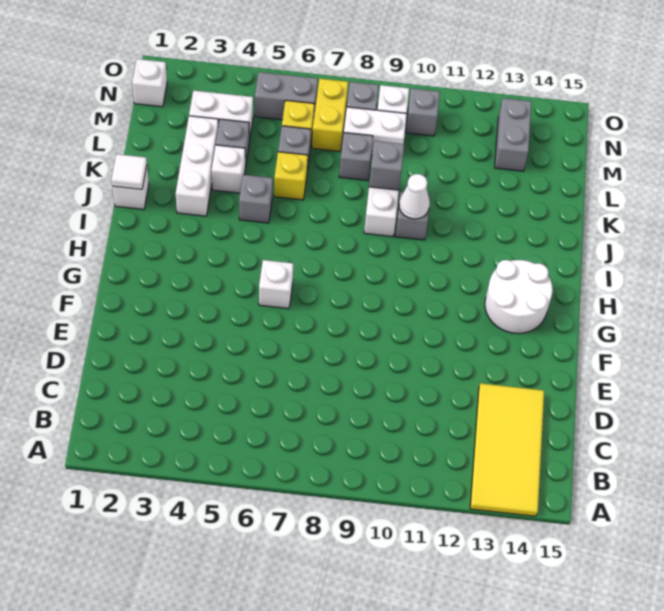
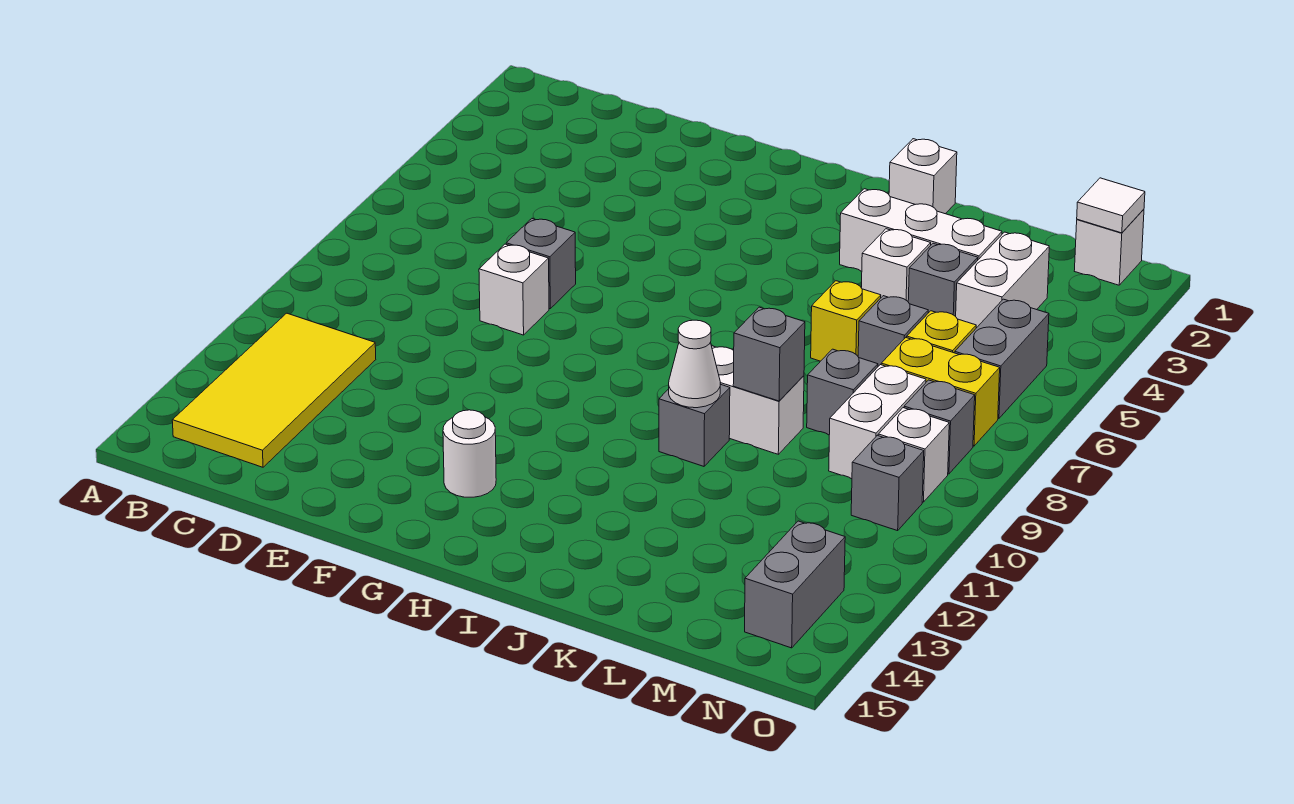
yellow 2x4 tile [470,383,544,516] -> yellow 2x4 tile turned to [172,313,376,467]
white 1x1 brick [259,260,293,309] -> white 1x1 brick moved to [479,244,549,335]
white 2x2 round brick [485,260,553,333] -> white 1x1 round brick [443,410,496,497]
white 1x1 tile [111,154,147,189] -> white 1x1 tile moved to [1077,178,1145,233]
grey 1x1 brick [239,175,273,223] -> grey 1x1 brick moved to [506,219,576,309]
grey 1x2 brick [495,98,532,171] -> grey 1x2 brick turned to [745,521,845,648]

